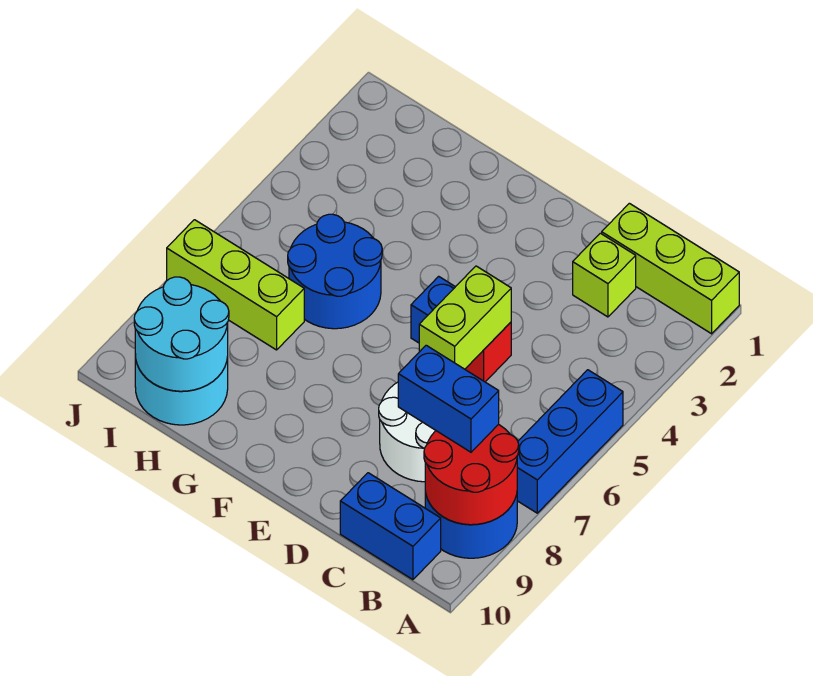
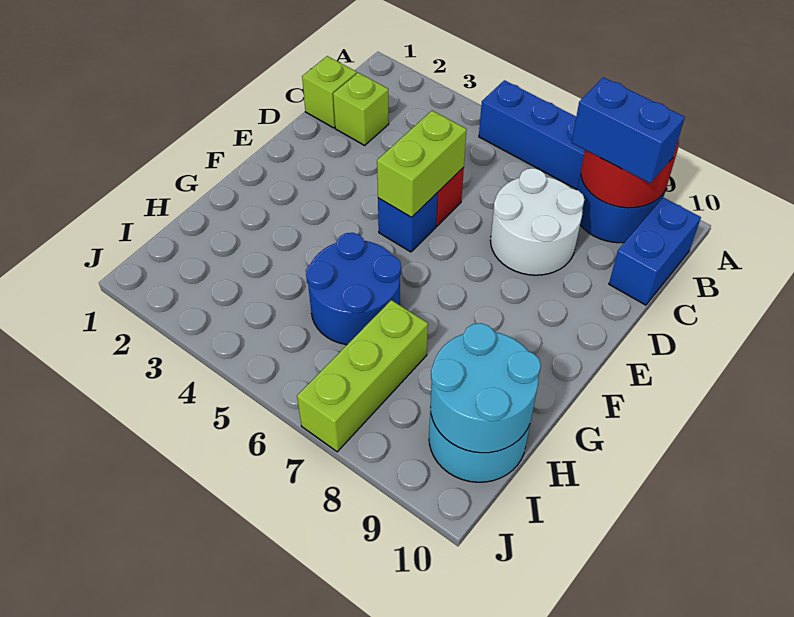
lime 1x3 brick [602,203,739,334] -> lime 1x1 brick [302,56,357,128]
blue 1x2 brick [398,345,499,452] -> blue 1x2 brick turned to [572,77,685,183]
lime 1x2 brick [419,266,511,369] -> lime 1x2 brick turned to [377,111,467,217]

